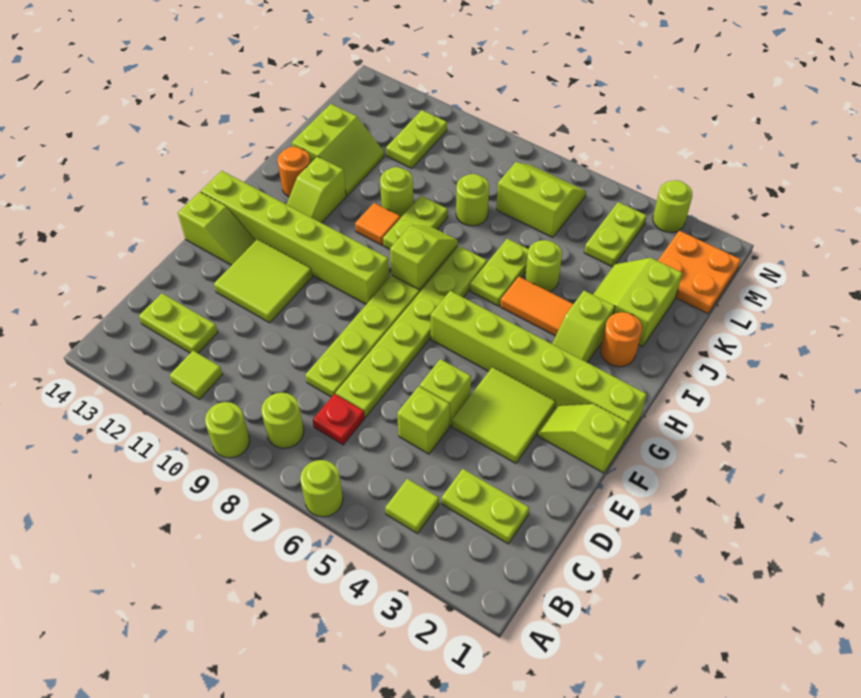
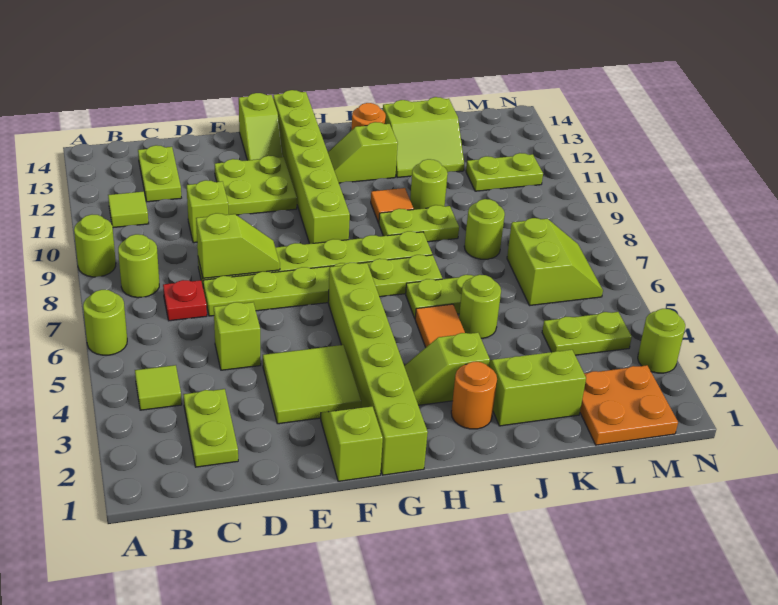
lime 1x1 brick [420,359,471,426] -> lime 1x1 brick moved to [187,180,228,243]
lime 2x2 tile [214,239,312,323] -> lime 2x2 plate [215,156,297,215]
lime 1x2 slope [390,226,458,290] -> lime 1x2 slope moved to [196,213,280,278]

